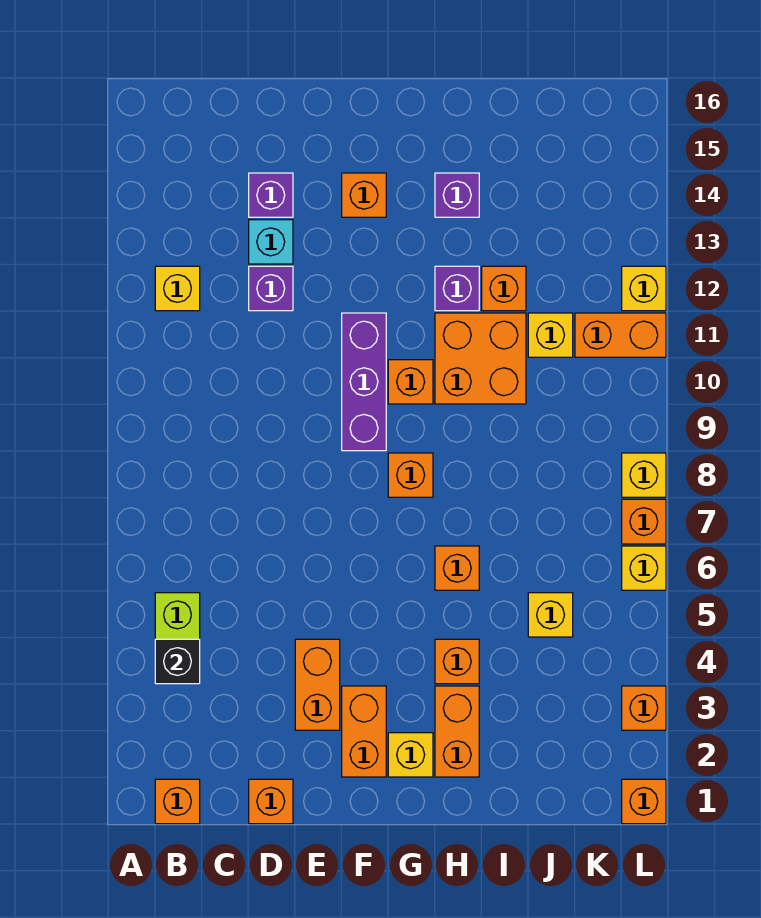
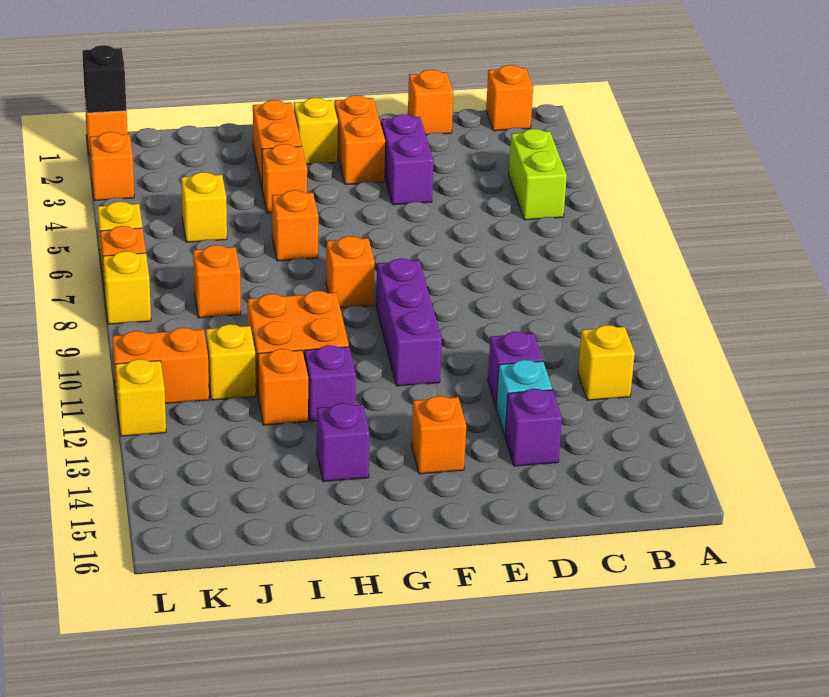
black 1x1 brick [155,639,200,684] -> black 1x1 brick moved to [82,45,127,113]
orange 1x2 brick [295,639,340,730] -> purple 1x2 brick [381,114,434,205]
orange 1x1 brick [388,360,433,404] -> orange 1x1 brick moved to [193,245,241,318]

